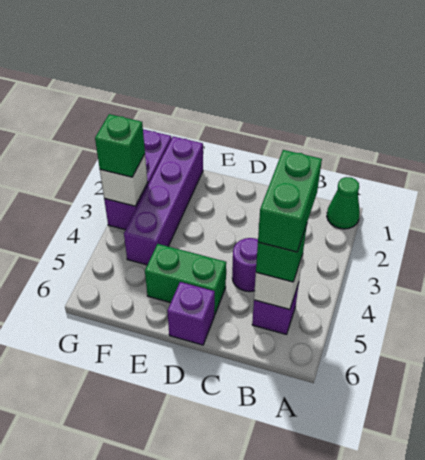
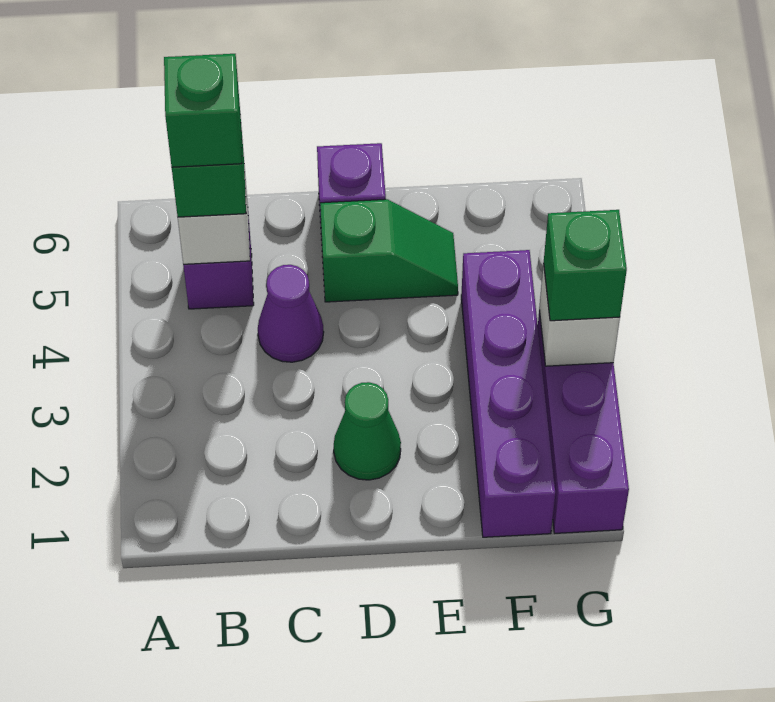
green 1x1 cone [327,177,360,229] -> green 1x1 cone moved to [334,382,401,480]
green 1x2 brick [258,150,322,252] -> green 1x1 brick [164,54,242,167]
purple 1x1 round brick [232,238,258,292] -> purple 1x1 cone [258,265,324,362]
green 1x2 brick [145,244,226,315] -> green 1x2 slope [320,199,458,302]

